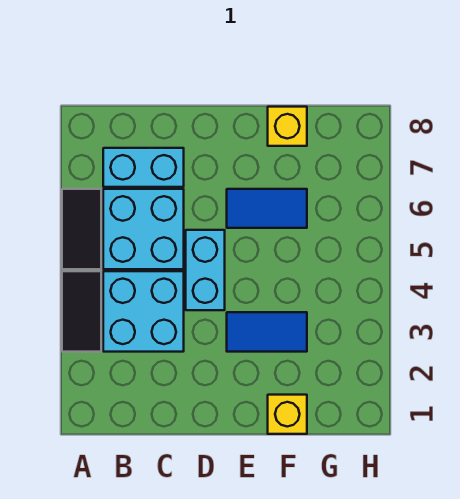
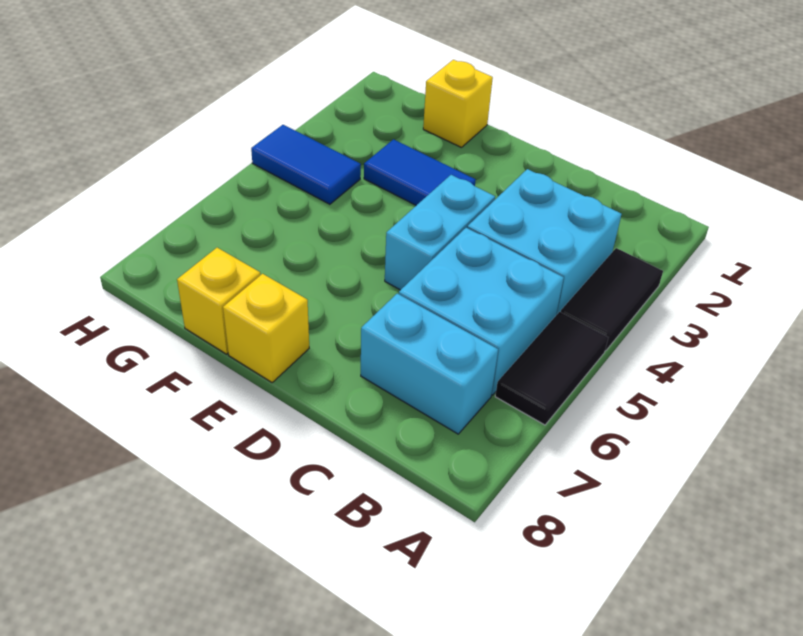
blue 1x2 tile [227,189,307,228] -> blue 1x2 tile moved to [251,125,361,204]
none -> yellow 1x1 brick [223,274,309,382]

